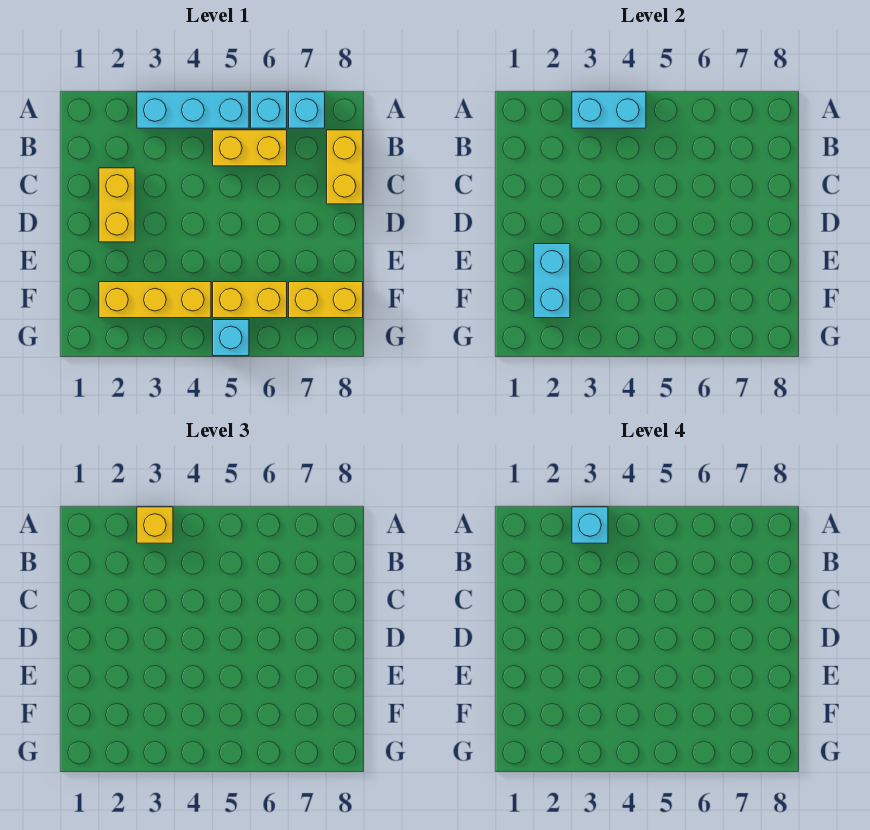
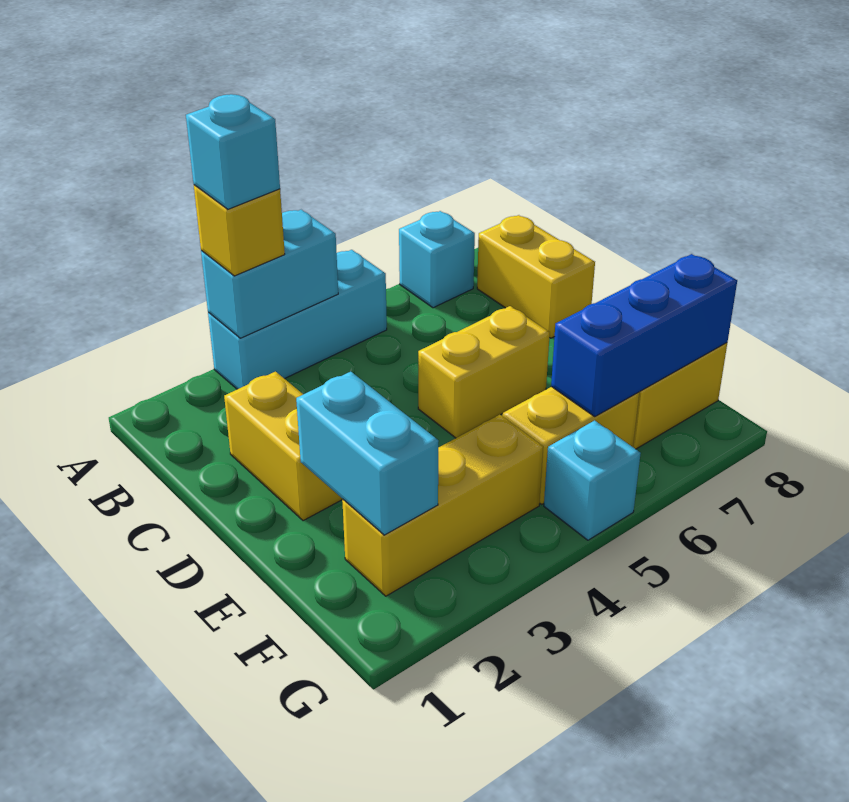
cyan 1x1 brick [251,92,287,128] -> none
yellow 1x2 brick [213,130,287,166] -> yellow 1x2 brick moved to [418,306,550,438]
none -> blue 1x3 brick [551,254,737,416]

